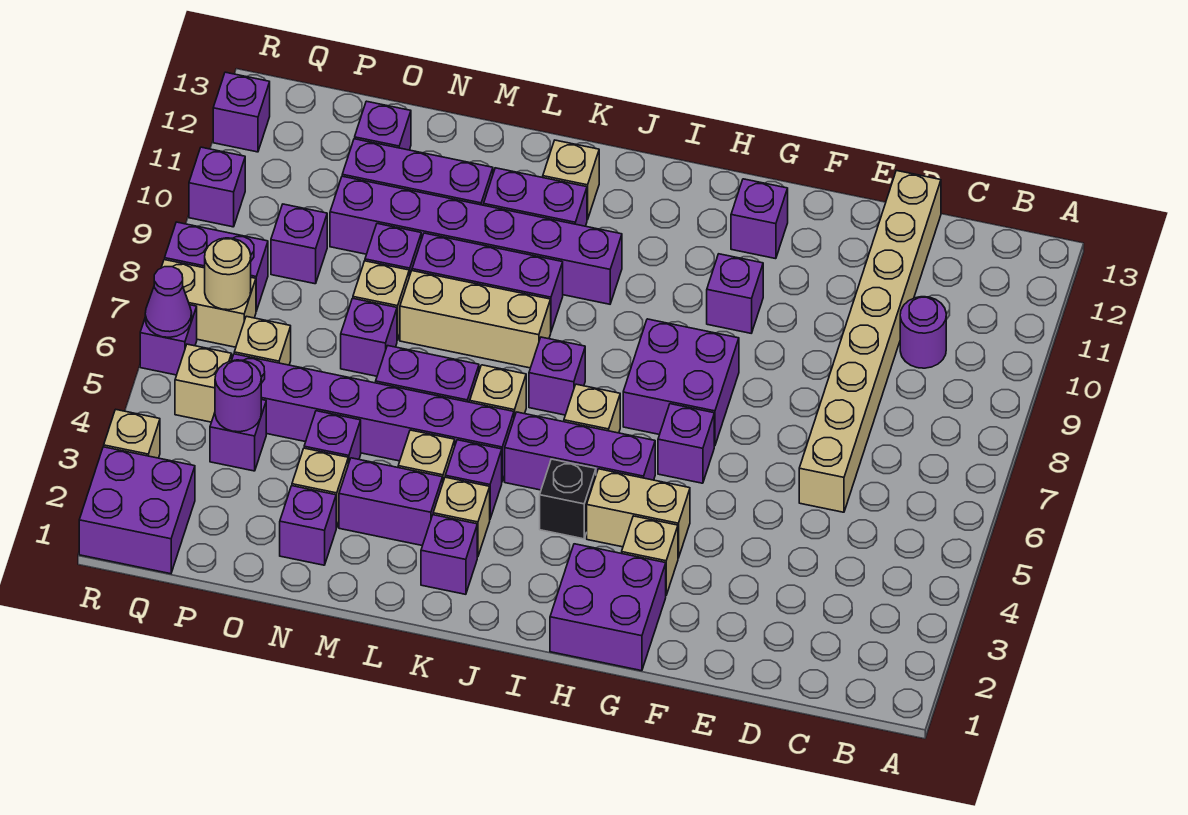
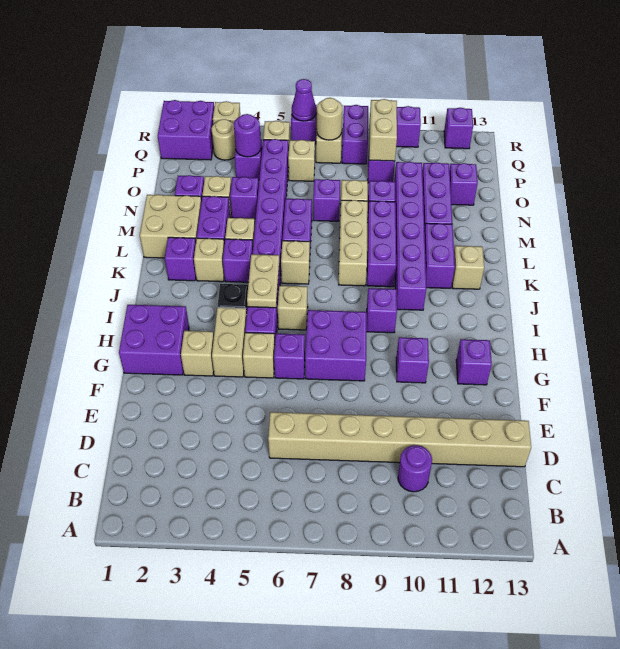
none -> tan 1x1 brick [243,333,275,378]
none -> tan 1x2 plate [247,254,279,308]
purple 1x1 brick [529,337,585,415] -> purple 1x1 brick moved to [367,288,397,333]
none -> tan 2x2 brick [140,195,202,258]
none -> tan 1x2 brick [369,99,397,161]
none -> tan 1x1 round brick [211,119,236,160]

